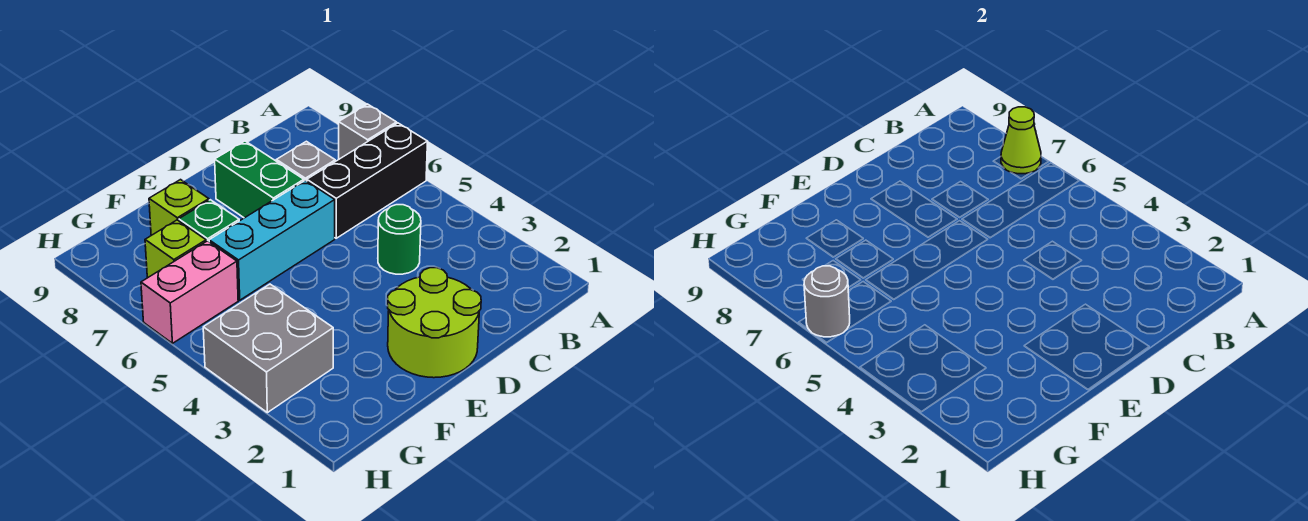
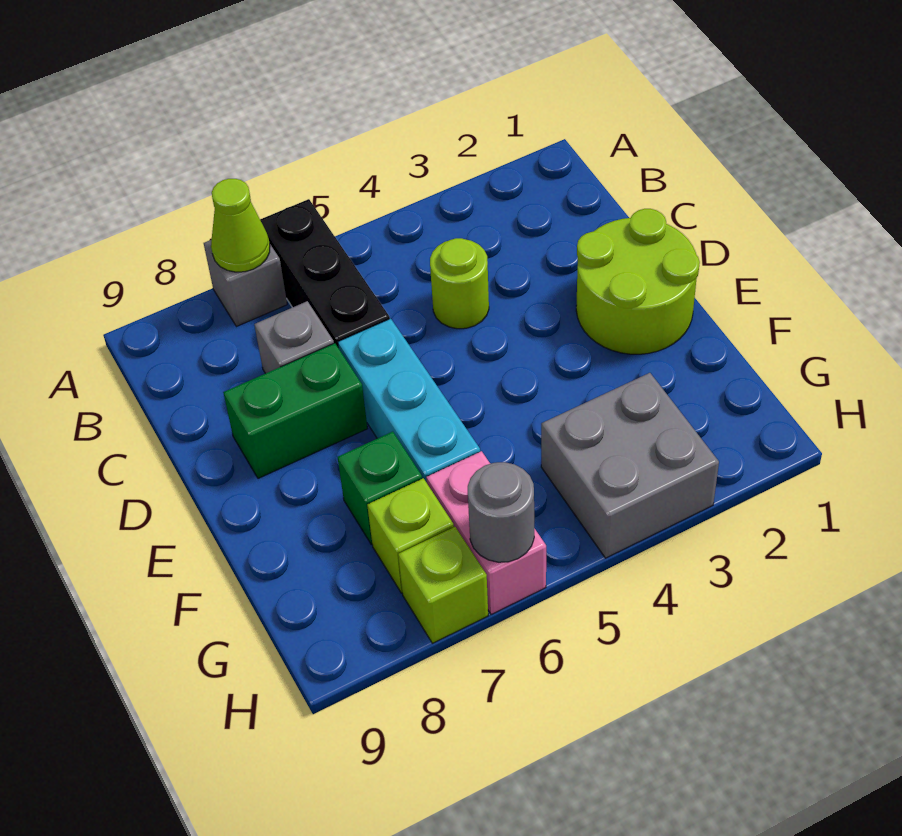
green 1x1 round brick [378,205,421,274] -> lime 1x1 round brick [430,238,489,329]
lime 1x1 brick [149,180,209,235] -> lime 1x1 brick moved to [398,527,488,643]

